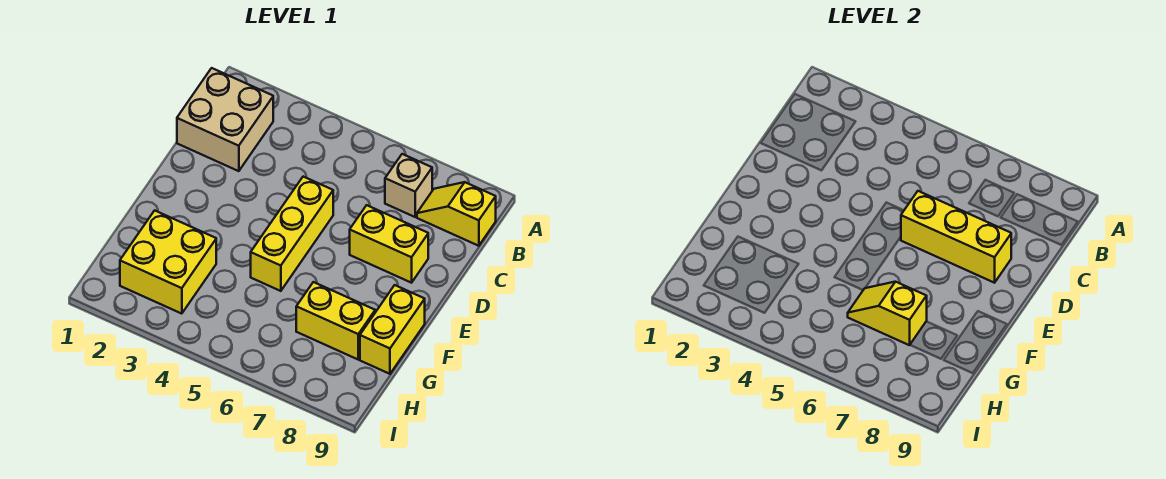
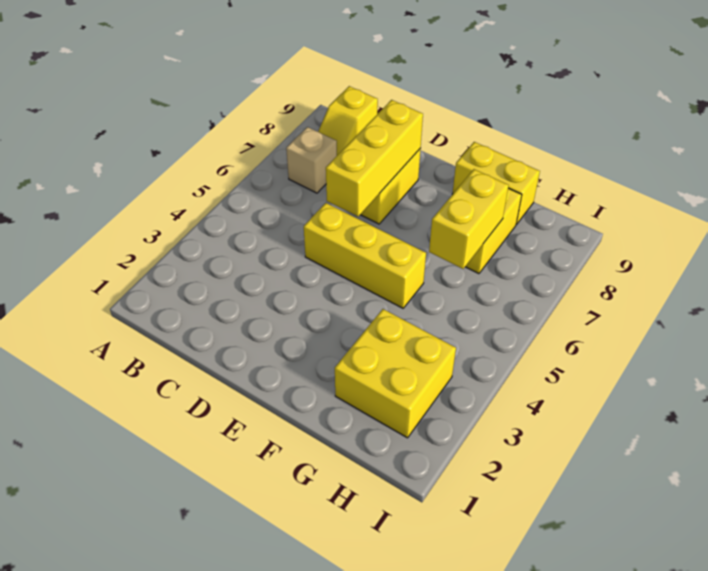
tan 2x2 brick [177,68,273,171] -> none
yellow 1x2 slope [848,282,927,345] -> yellow 1x2 brick [429,169,509,269]

